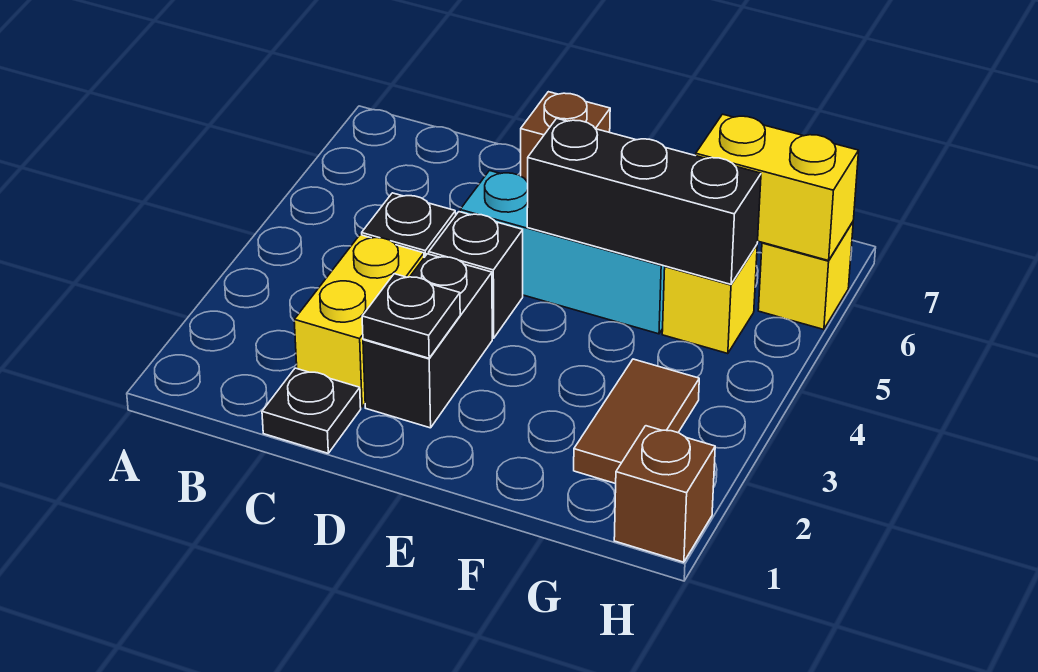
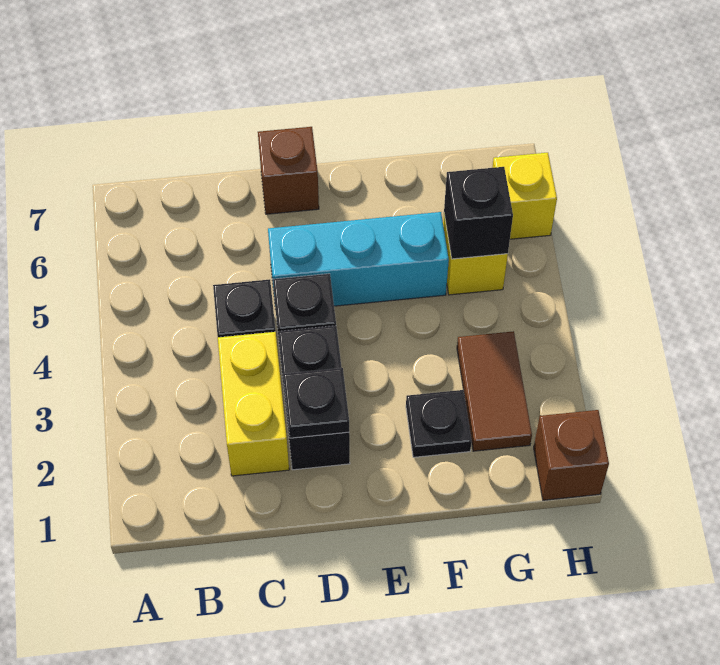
black 1x1 plate [262,368,361,453] -> black 1x1 plate moved to [406,390,472,457]
black 1x3 brick [527,118,761,284] -> black 1x1 brick [444,167,513,259]
yellow 1x2 brick [696,114,859,261] -> none

